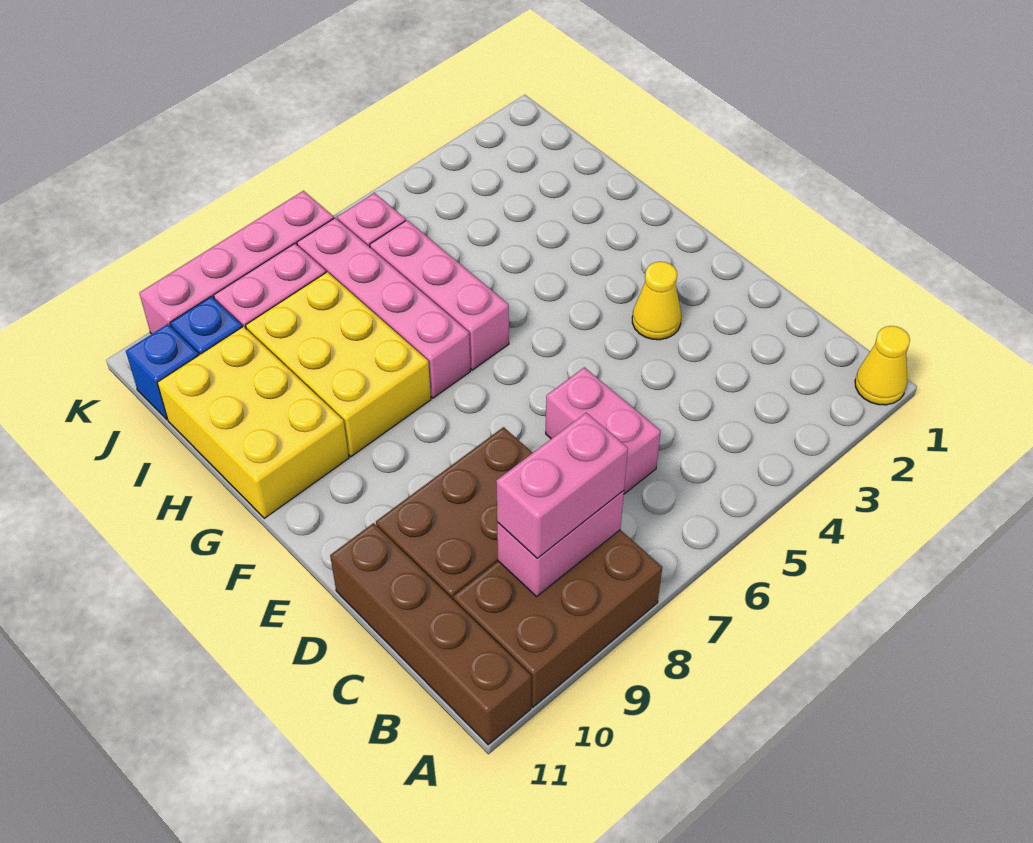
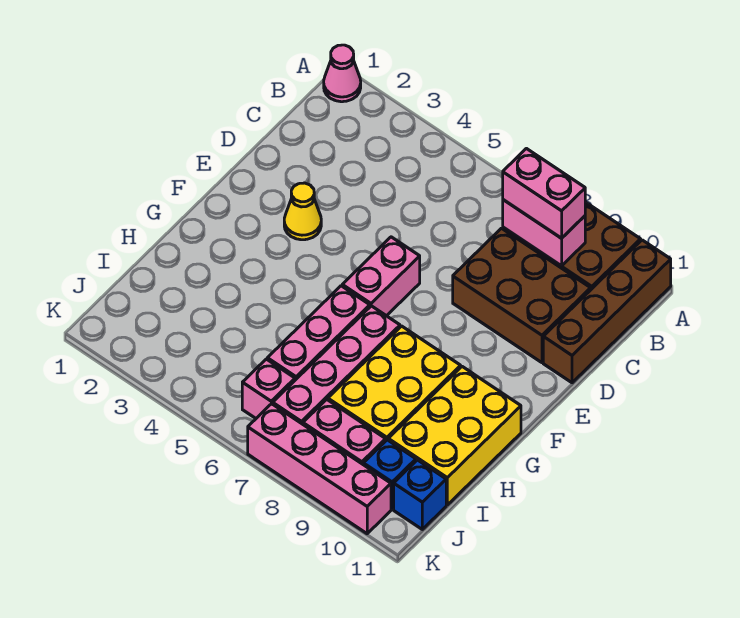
yellow 1x1 cone [855,326,910,405] -> pink 1x1 cone [324,45,361,102]
pink 1x2 brick [546,367,661,494] -> pink 1x2 brick moved to [342,237,420,316]

